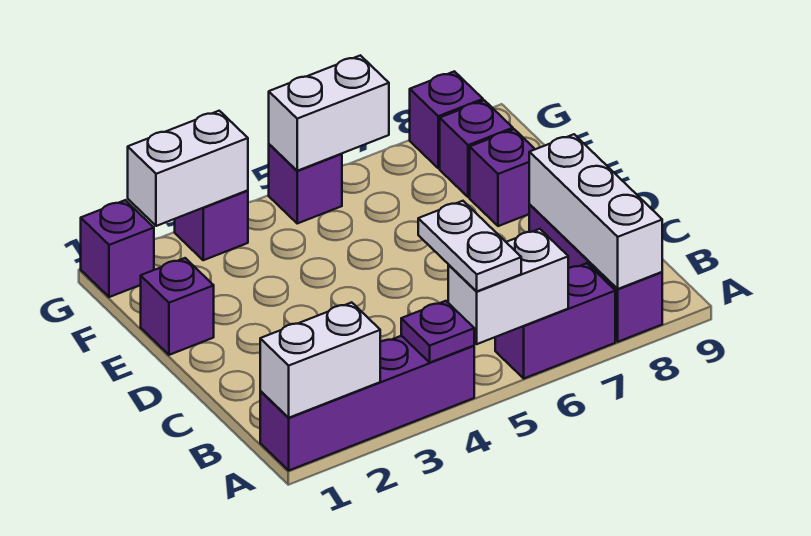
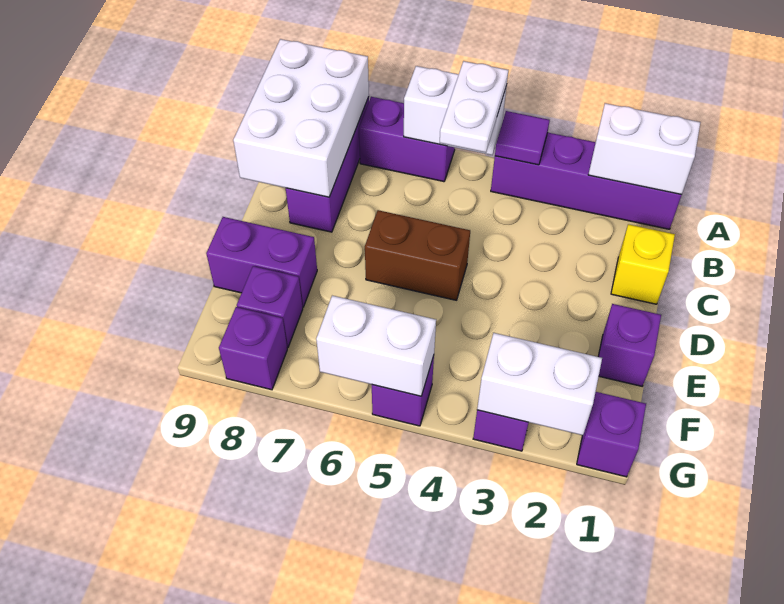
purple 1x1 plate [401,301,474,362] -> purple 1x1 tile [495,111,550,165]
white 1x3 brick [529,134,662,289] -> white 2x3 brick [233,39,369,197]
none -> yellow 1x1 brick [611,224,675,304]
none -> brown 1x2 brick [365,210,470,300]
purple 1x1 brick [470,129,535,226] -> purple 1x2 brick [206,217,317,307]

